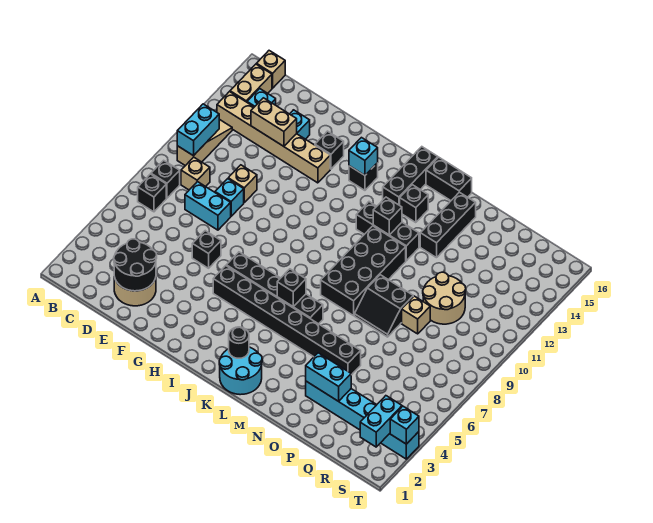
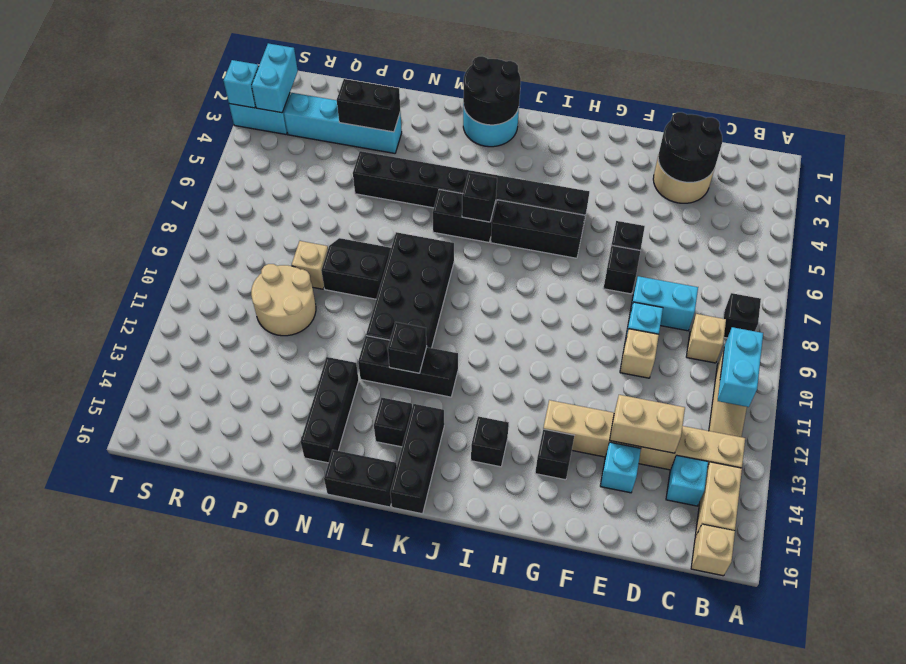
black 1x1 brick [138,174,166,212] -> black 1x1 brick moved to [603,246,640,294]
cyan 1x1 brick [349,138,378,175] -> none
black 1x1 round brick [229,327,249,358] -> black 2x2 round brick [463,56,521,125]
cyan 1x2 brick [306,353,351,401] -> black 1x2 brick [337,79,400,132]

